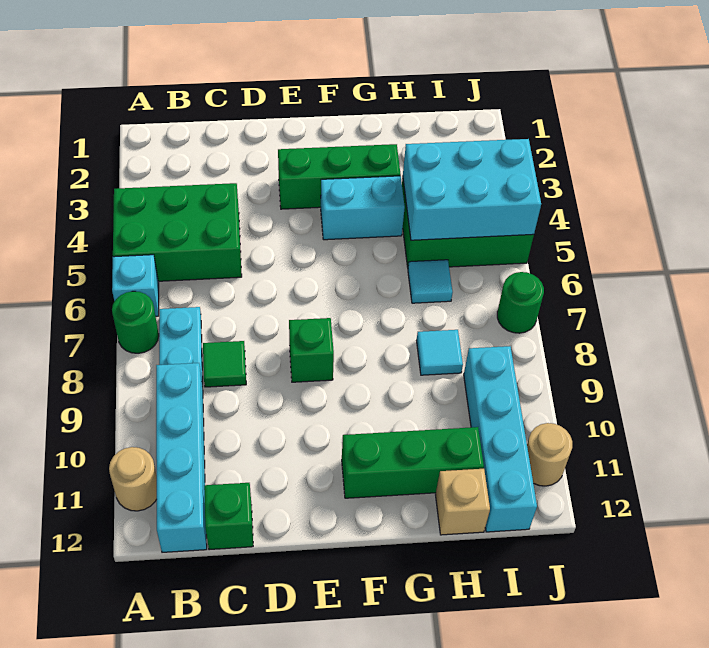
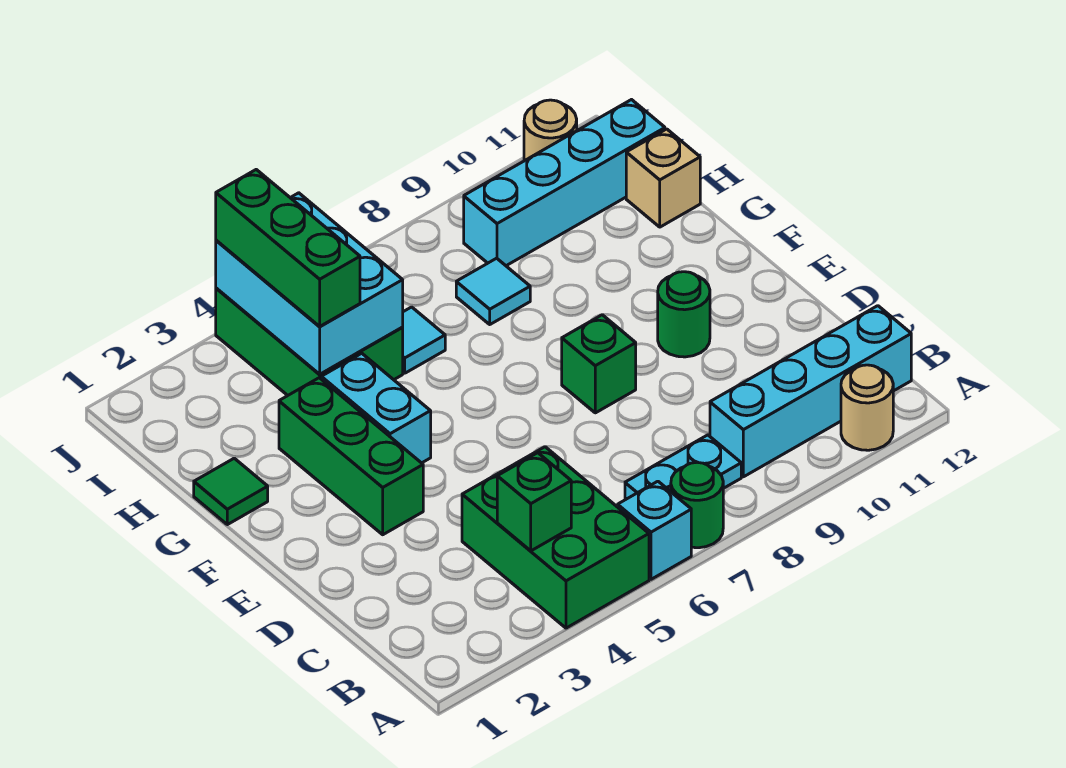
green 1x1 tile [203,341,246,387] -> green 1x1 tile moved to [194,458,268,525]
green 1x1 brick [204,483,253,550] -> green 1x1 brick moved to [497,453,571,551]
green 1x3 brick [342,427,484,498] -> green 1x3 brick moved to [216,170,360,327]
green 1x1 round brick [497,272,544,333] -> green 1x1 round brick moved to [658,272,710,357]

